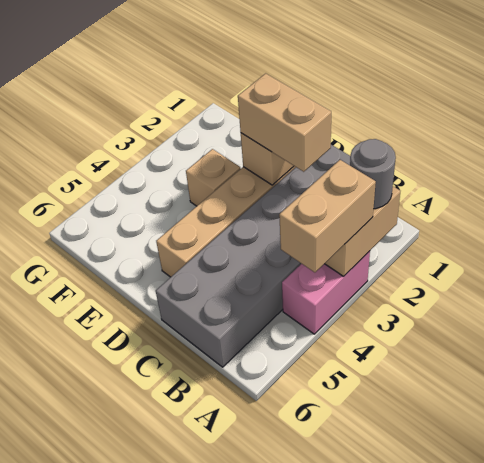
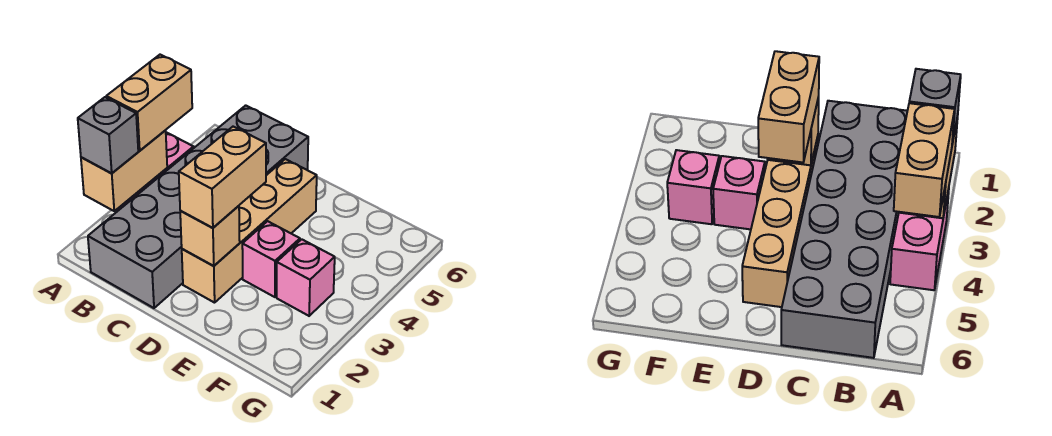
grey 1x1 round brick [350,139,396,209] -> grey 1x1 brick [78,97,138,173]
tan 1x2 brick [238,73,331,172] -> tan 1x2 brick turned to [179,127,266,228]
tan 1x1 brick [186,149,241,206] -> pink 1x1 brick [242,221,300,297]
none -> pink 1x1 brick [277,239,335,316]

